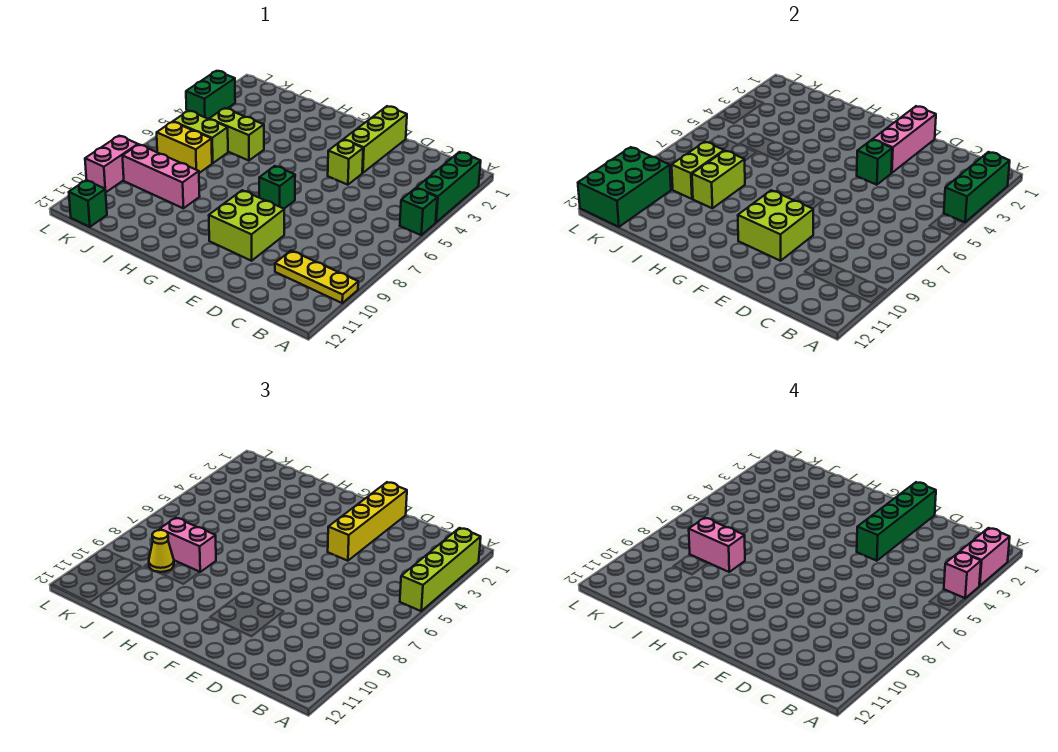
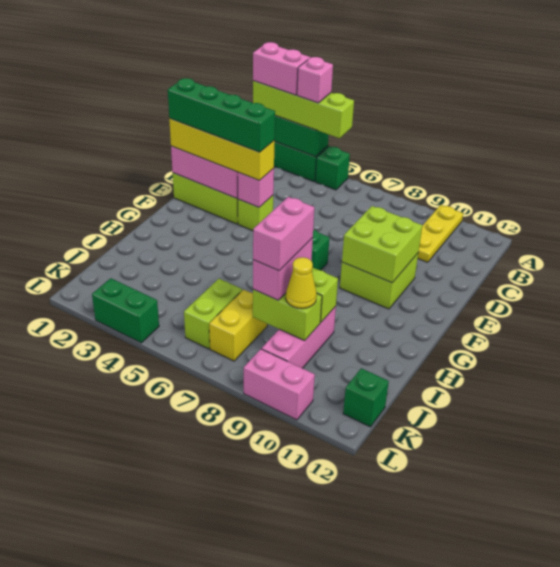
green 1x1 brick [857,140,892,185] -> pink 1x1 brick [238,168,274,207]
lime 1x2 brick [209,108,264,161] -> none
green 2x3 brick [578,147,671,227] -> none

